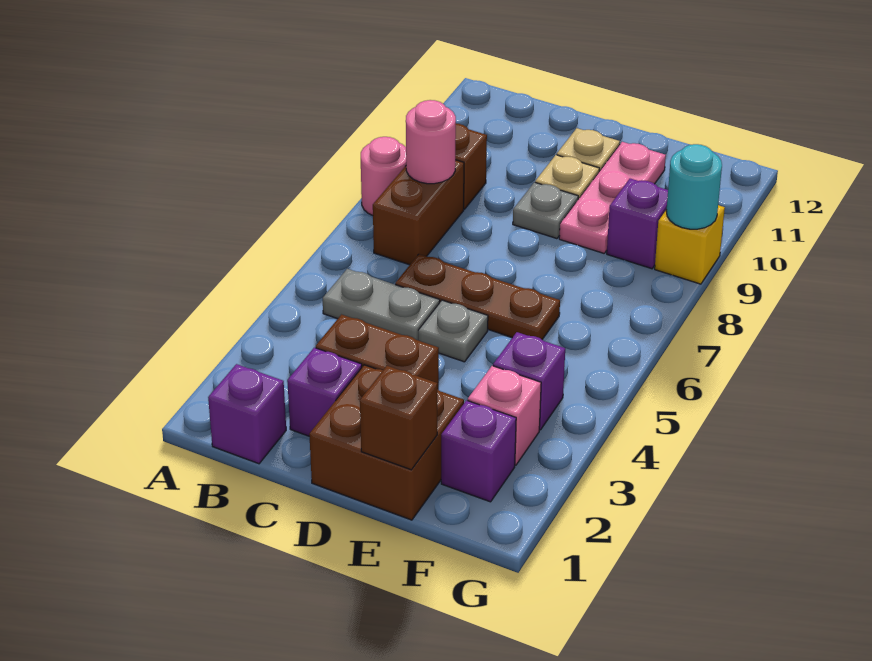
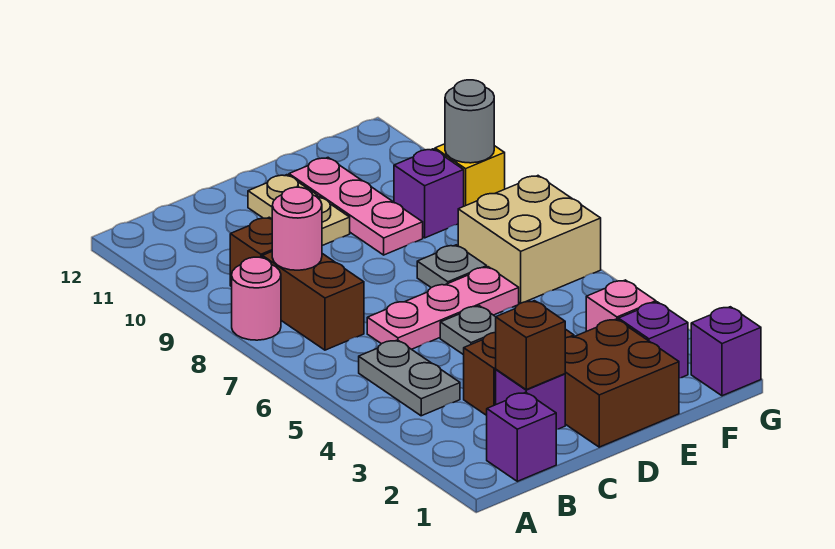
grey 1x2 plate [323,269,440,340] -> grey 1x2 plate turned to [359,340,460,416]
brown 1x3 plate [395,254,560,339] -> pink 1x3 plate [367,267,519,349]
grey 1x1 plate [513,182,578,239] -> grey 1x1 plate moved to [417,245,487,288]
brown 1x1 brick [360,366,437,470] -> brown 1x1 brick moved to [496,301,565,390]
purple 1x1 brick [493,332,565,430] -> purple 1x1 brick moved to [691,307,761,396]
none -> tan 2x2 brick [458,176,601,303]
cyan 1x1 round brick [666,144,722,229] -> grey 1x1 round brick [445,80,494,163]

